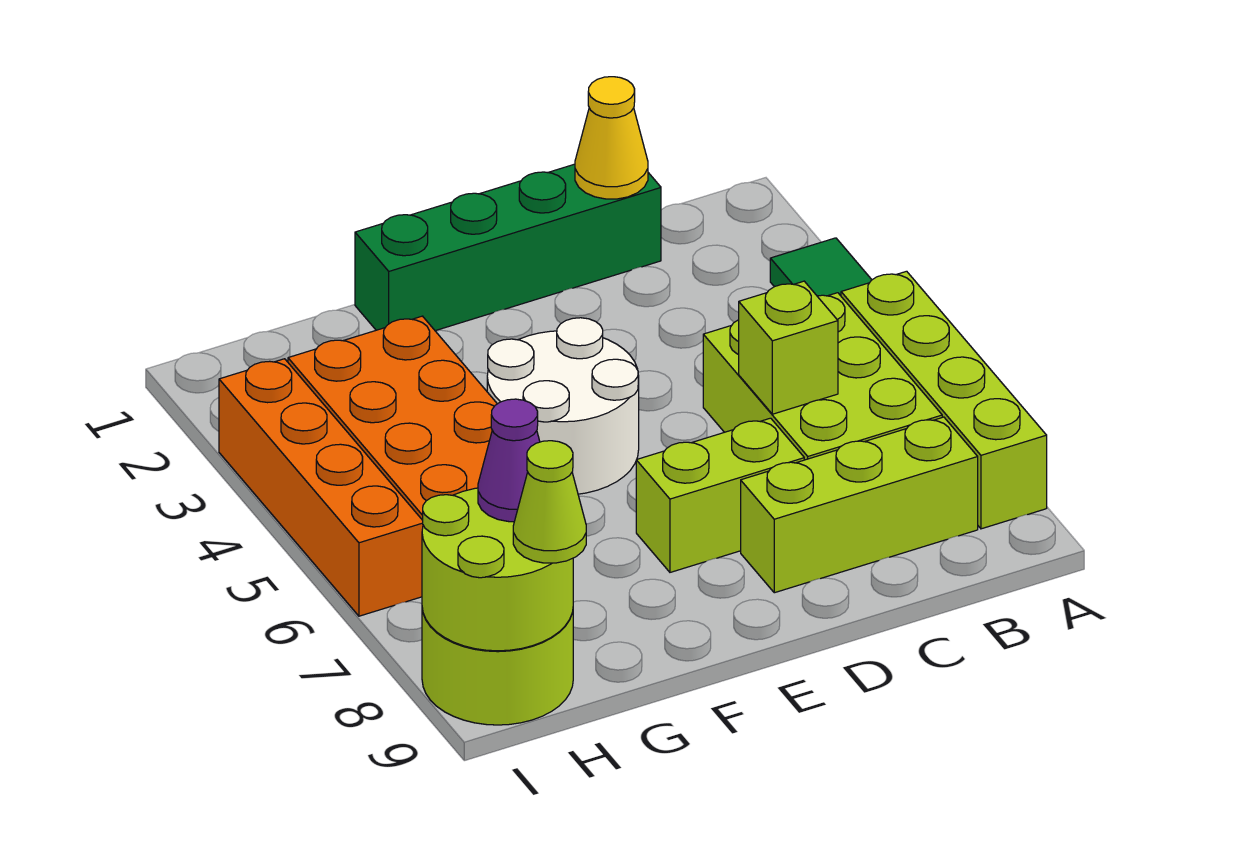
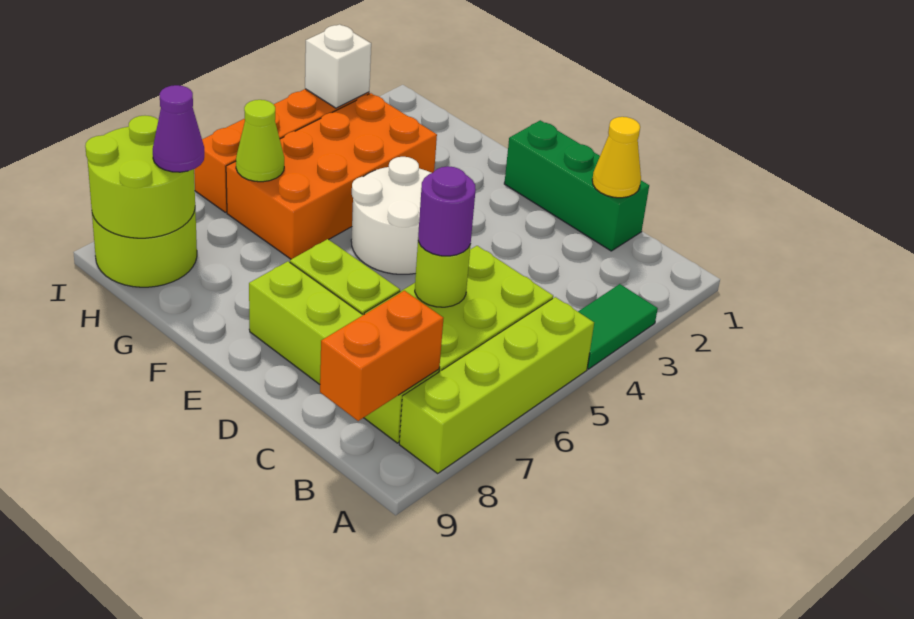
lime 1x3 brick [741,417,978,593] -> lime 1x4 brick [249,261,439,443]
none -> orange 1x2 brick [320,291,443,421]
green 1x4 brick [355,164,661,331] -> green 1x3 brick [504,120,649,251]
lime 1x1 brick [739,281,838,414] -> lime 1x1 round brick [415,242,471,307]
none -> purple 1x1 round brick [418,166,476,256]
lime 1x1 cone [513,441,586,563] -> lime 1x1 cone moved to [236,100,284,182]
none -> white 1x1 brick [305,24,371,108]

